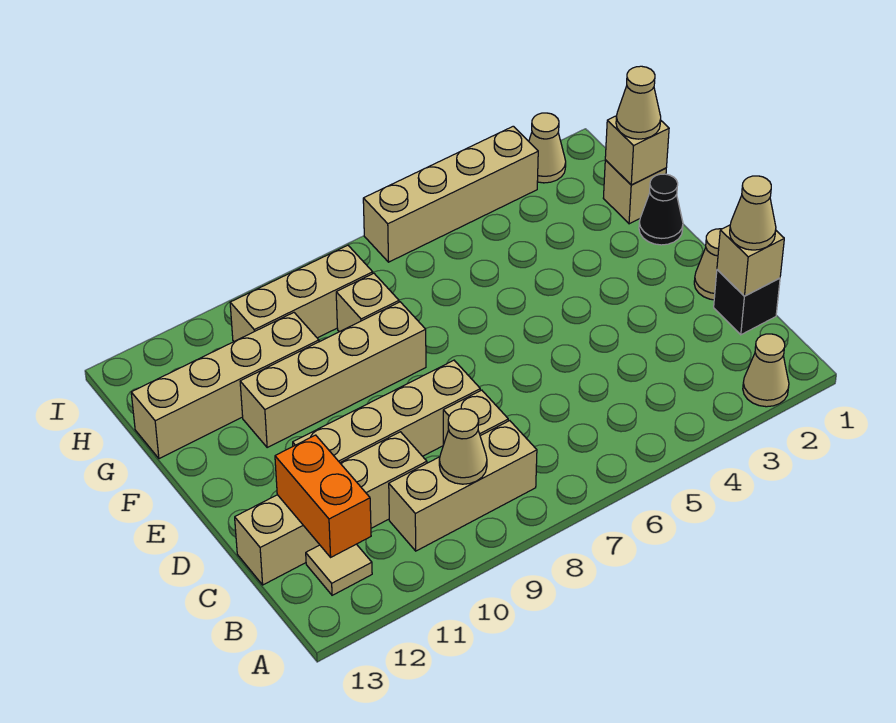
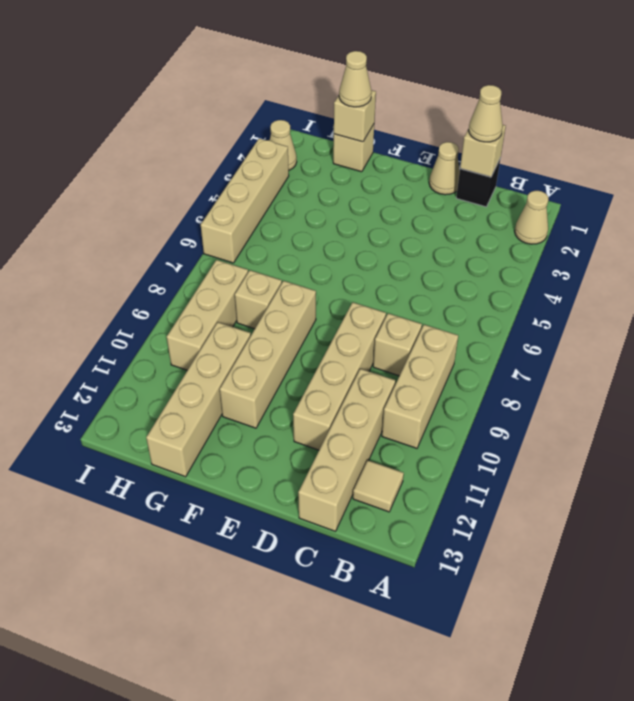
tan 1x1 cone [439,409,487,484] -> none
orange 1x2 brick [275,435,371,557] -> none
black 1x1 cone [639,174,683,245] -> none

